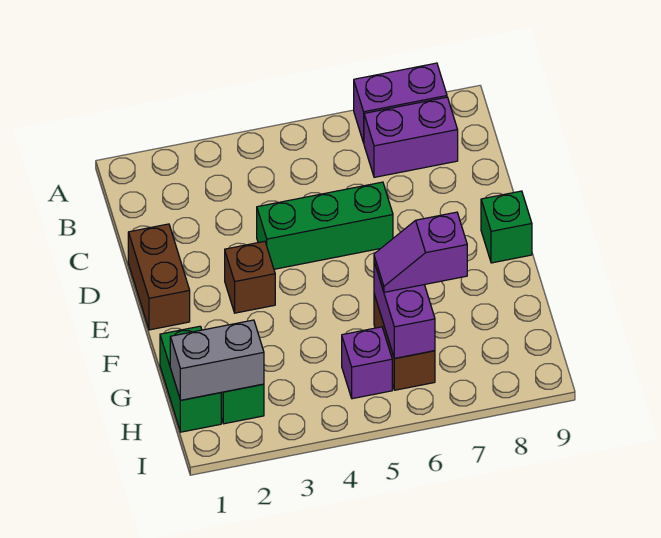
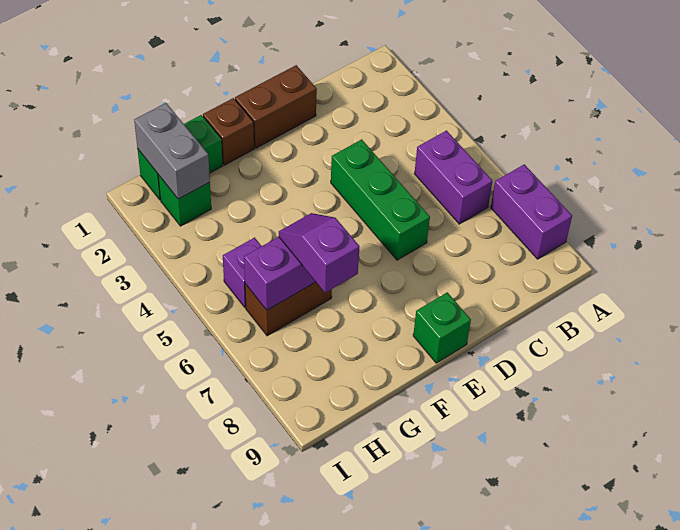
purple 1x2 brick [364,97,458,177] -> purple 1x2 brick moved to [414,131,492,224]
brown 1x1 brick [225,241,275,313] -> brown 1x1 brick moved to [203,98,254,165]

